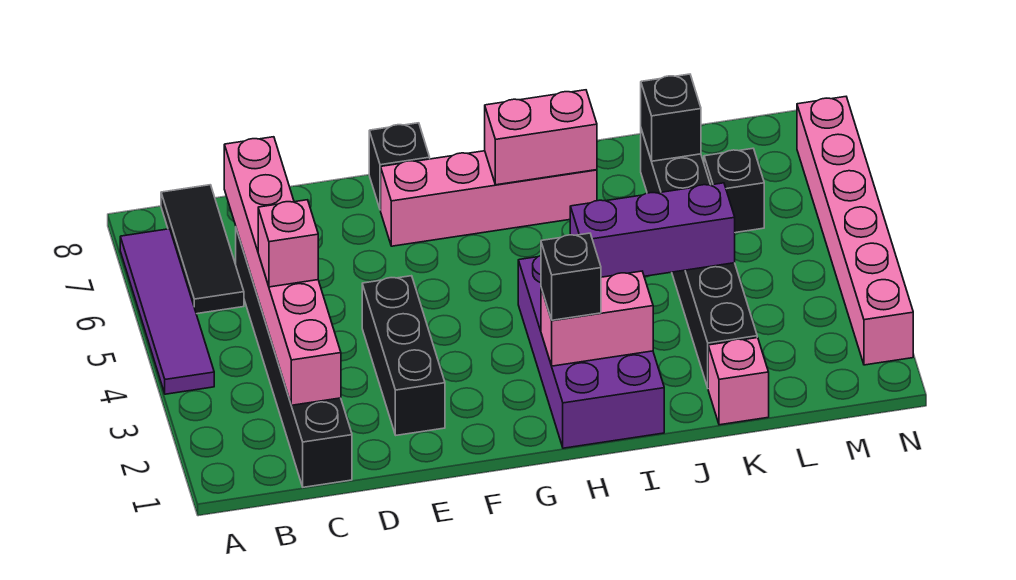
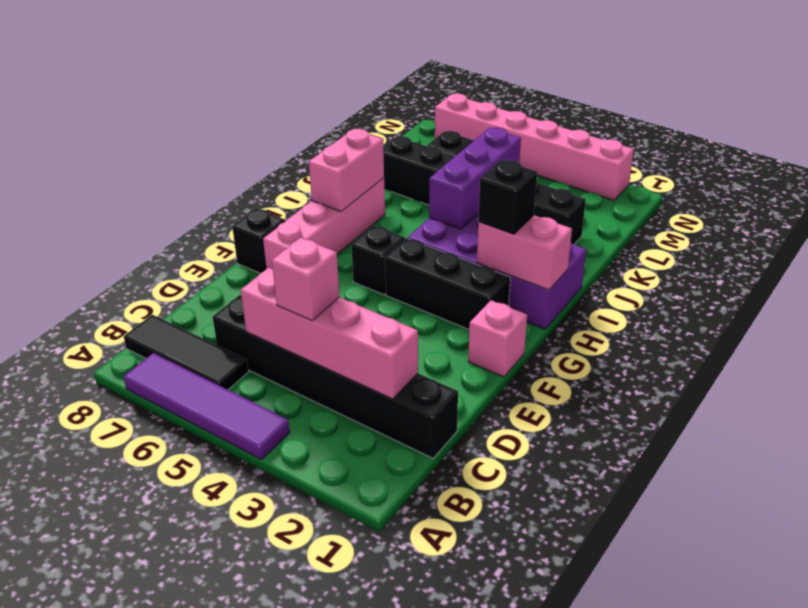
pink 1x6 brick [224,137,341,405] -> pink 1x4 brick [241,268,418,399]
black 1x3 brick [362,276,445,435] -> black 1x3 brick moved to [385,238,510,329]
pink 1x2 brick [541,271,653,366] -> pink 1x2 brick turned to [477,215,572,290]
pink 1x1 brick [708,338,769,425] -> pink 1x1 brick moved to [468,300,527,377]
black 1x1 brick [641,74,701,161] -> black 1x1 brick moved to [351,226,405,295]

